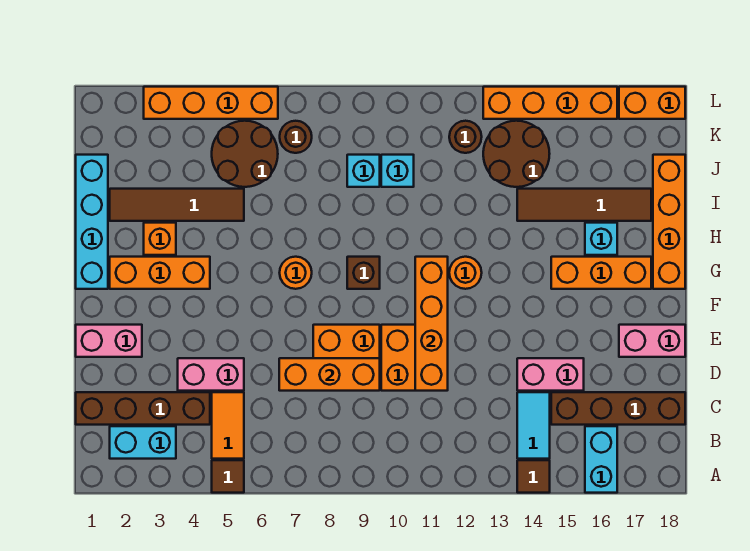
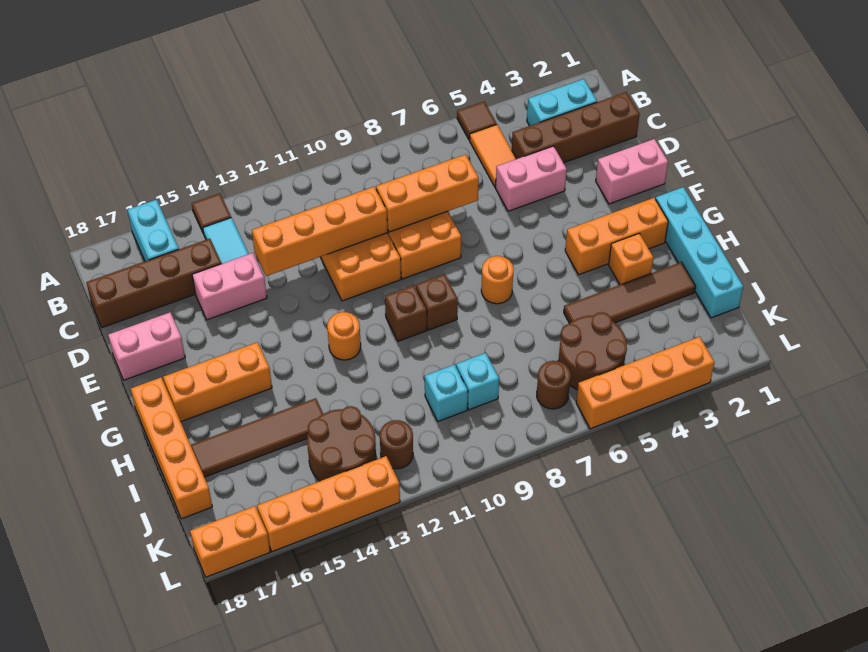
orange 1x4 brick [415,257,448,391] -> orange 1x4 brick turned to [252,187,388,276]
none -> brown 1x1 brick [385,285,427,341]
cyan 1x1 brick [585,223,617,255] -> none

